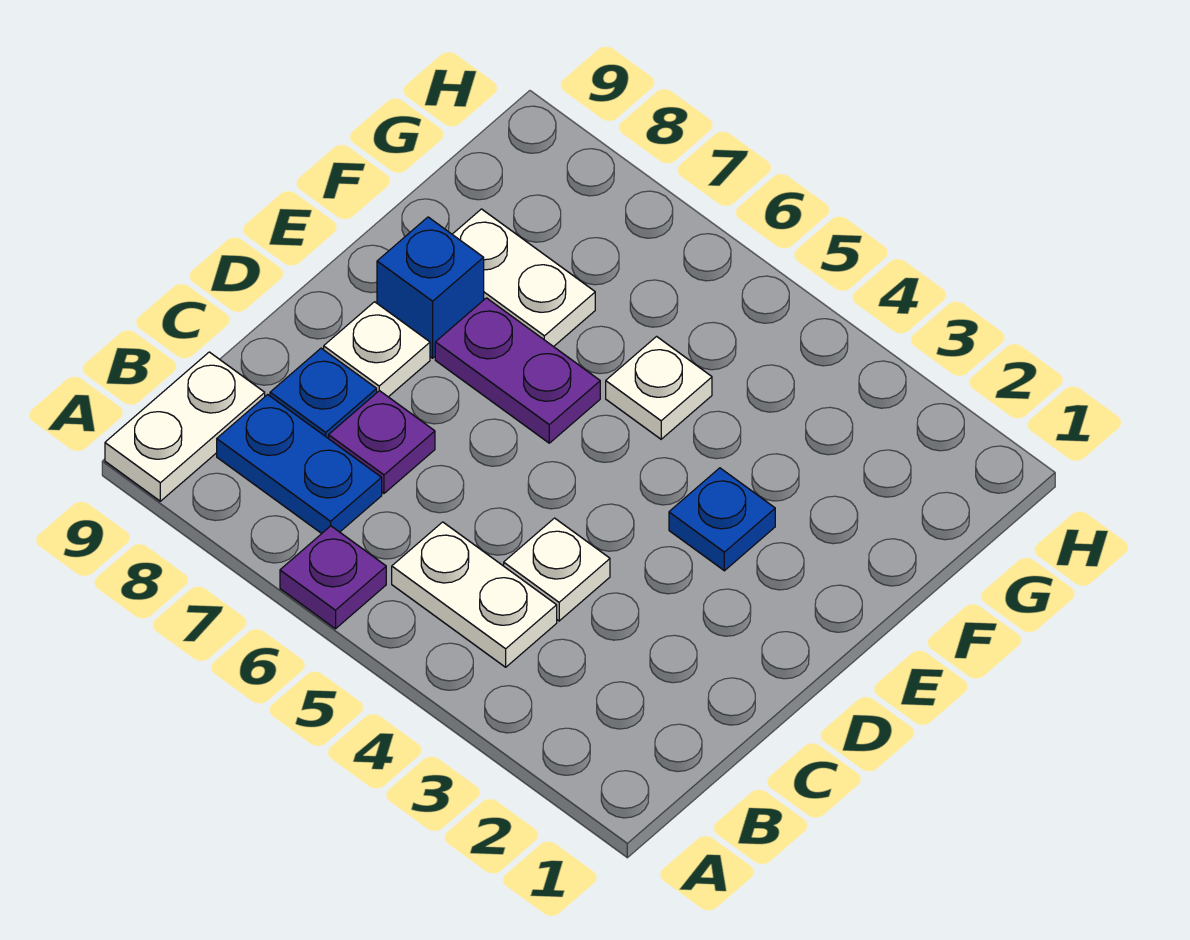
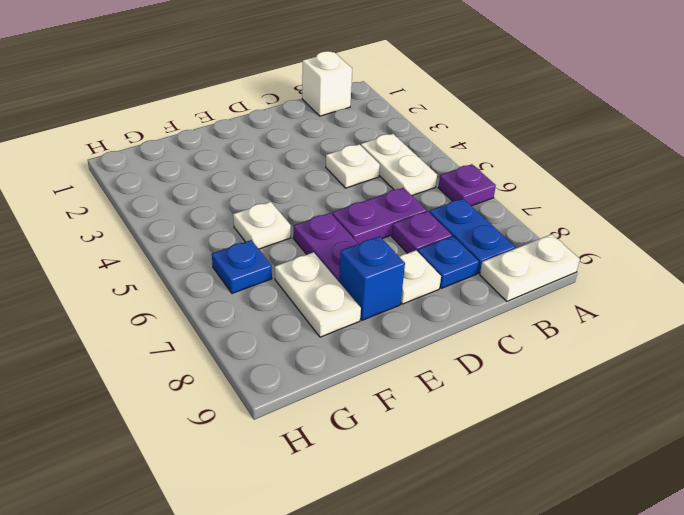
none -> white 1x1 brick [302,51,352,116]
none -> purple 1x2 plate [332,188,427,244]
blue 1x1 plate [669,468,775,571] -> blue 1x1 plate moved to [212,240,272,293]

